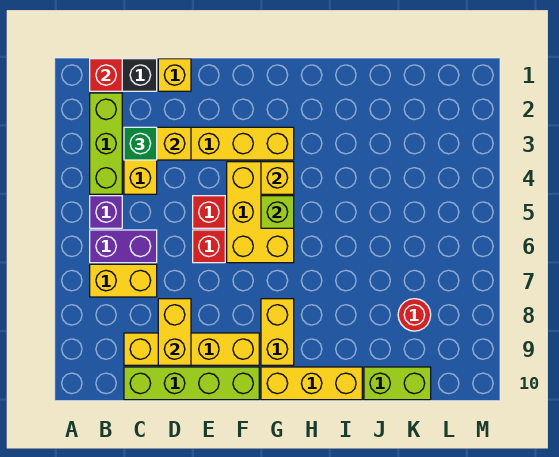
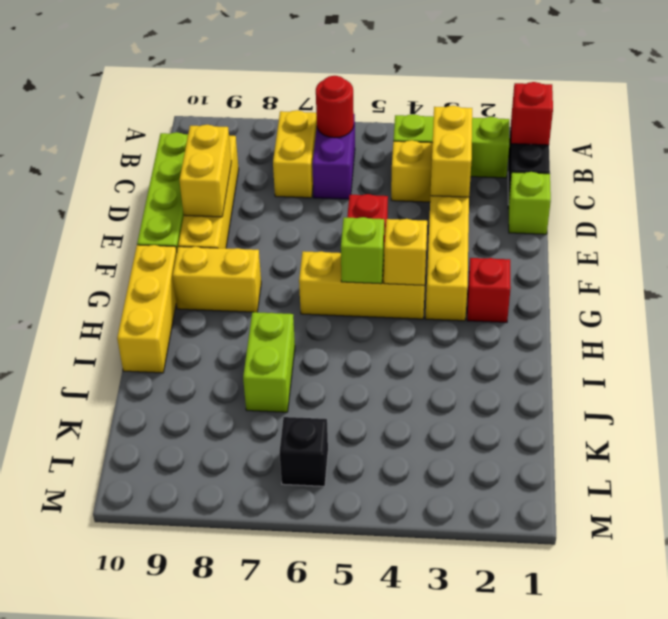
purple 1x1 brick [90,196,122,228] -> none
green 1x1 brick [124,127,157,160] -> none
yellow 1x1 brick [158,59,191,91] -> lime 1x1 brick [508,172,551,234]
yellow 1x2 brick [158,299,191,365] -> yellow 1x2 brick turned to [179,125,231,217]
red 1x1 brick [193,230,225,263] -> red 1x1 brick moved to [467,258,511,322]
yellow 2x3 brick [227,162,294,263] -> yellow 1x3 brick [299,251,426,319]
lime 1x2 brick [364,367,431,400] -> lime 1x2 brick moved to [243,312,295,412]
red 1x1 round brick [398,299,431,331] -> red 1x1 round brick moved to [316,76,354,138]
none -> black 1x1 brick [280,417,328,486]

